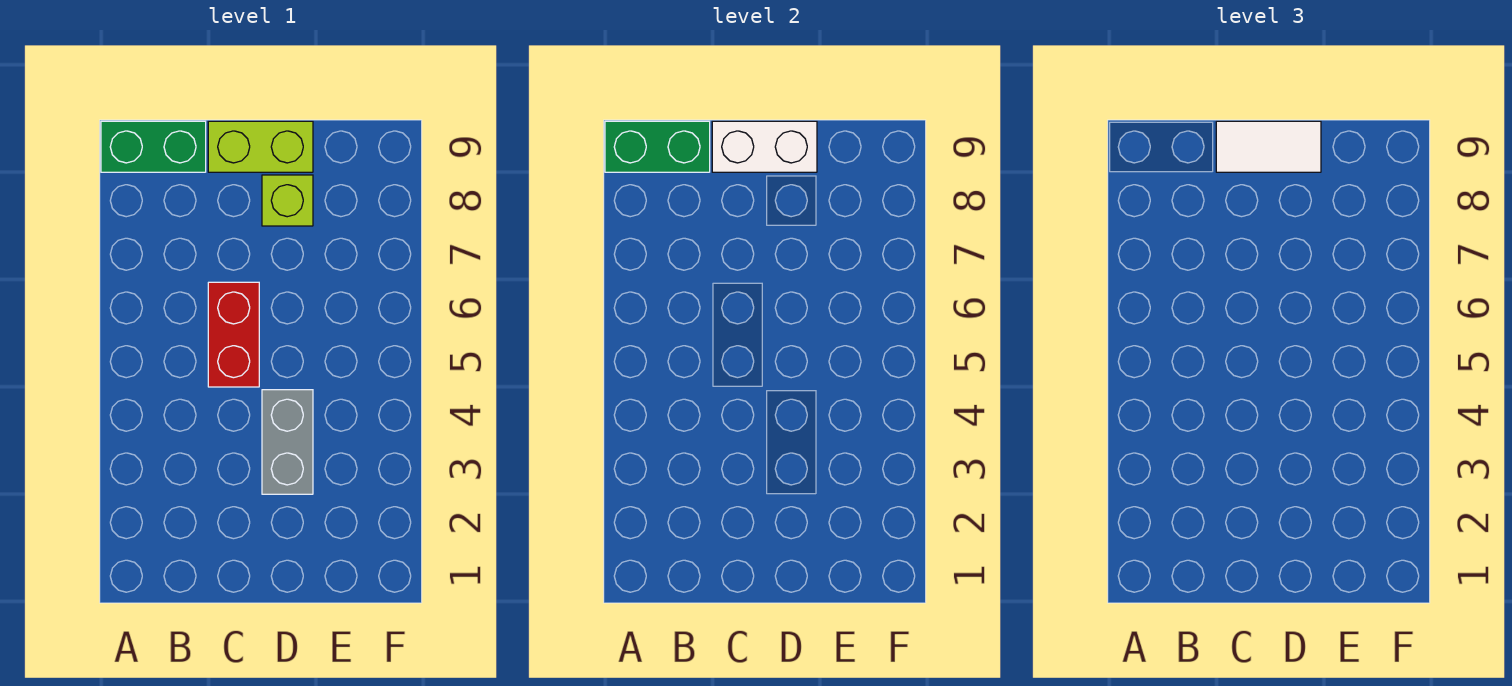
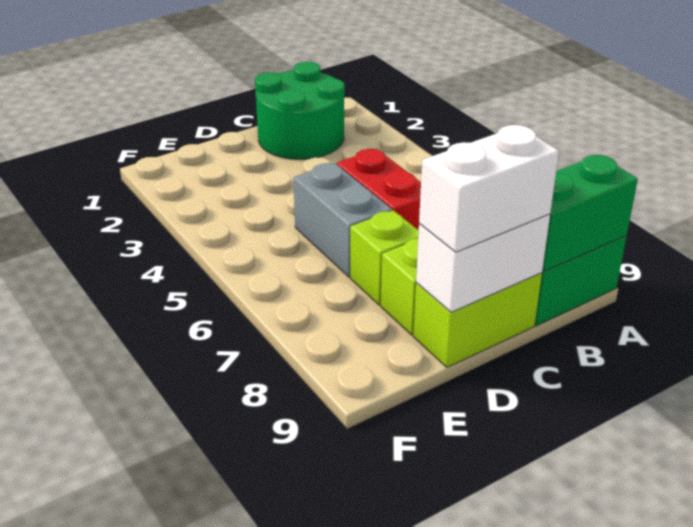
none -> green 2x2 round brick [255,62,345,159]
white 1x2 tile [1216,121,1321,172] -> white 1x2 brick [419,125,559,252]
grey 1x2 brick [262,390,313,494] -> grey 1x2 brick moved to [293,163,392,277]
none -> lime 1x1 brick [350,210,419,305]

